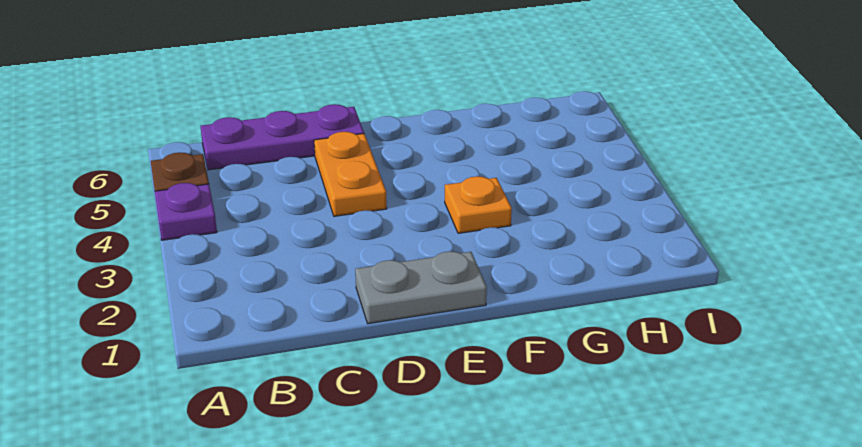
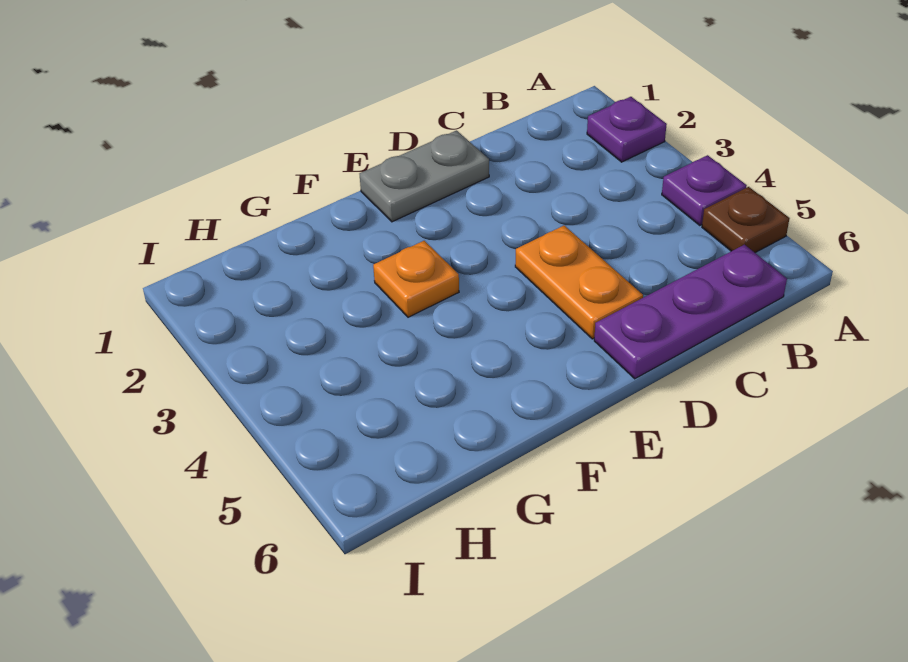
none -> purple 1x1 plate [587,97,667,162]

